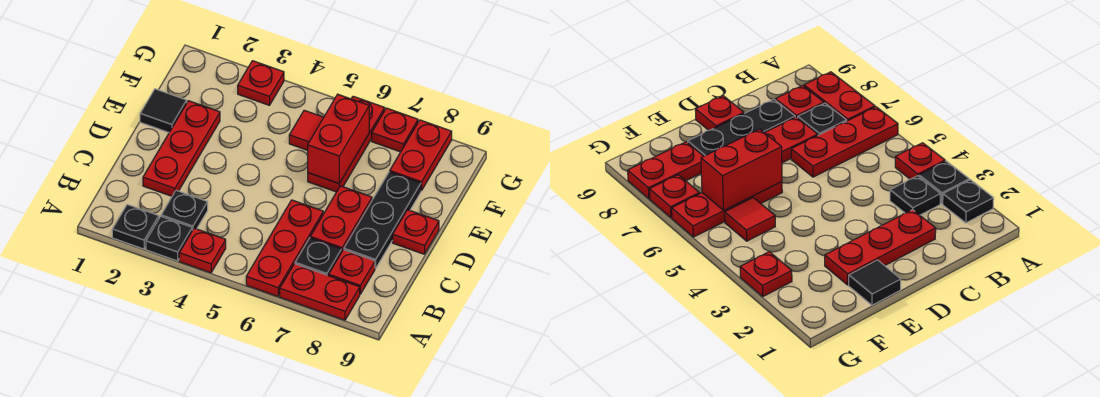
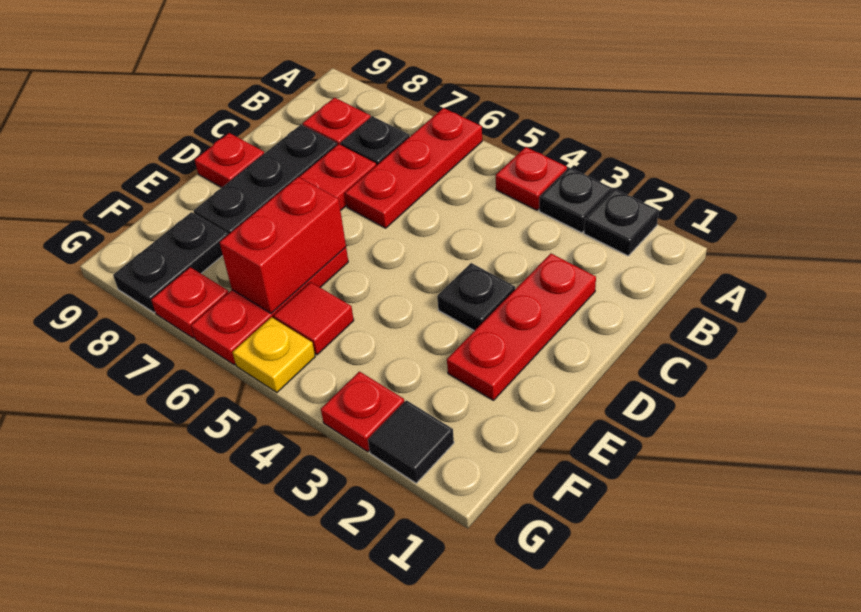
red 1x2 plate [280,264,360,320] -> none
black 1x1 plate [161,190,208,230] -> black 1x1 plate moved to [437,263,515,331]
black 1x1 tile [140,89,187,132] -> black 1x1 tile moved to [368,400,454,483]
red 1x2 plate [390,120,452,191] -> black 1x2 plate [113,212,228,313]
none -> yellow 1x1 plate [232,317,315,393]

